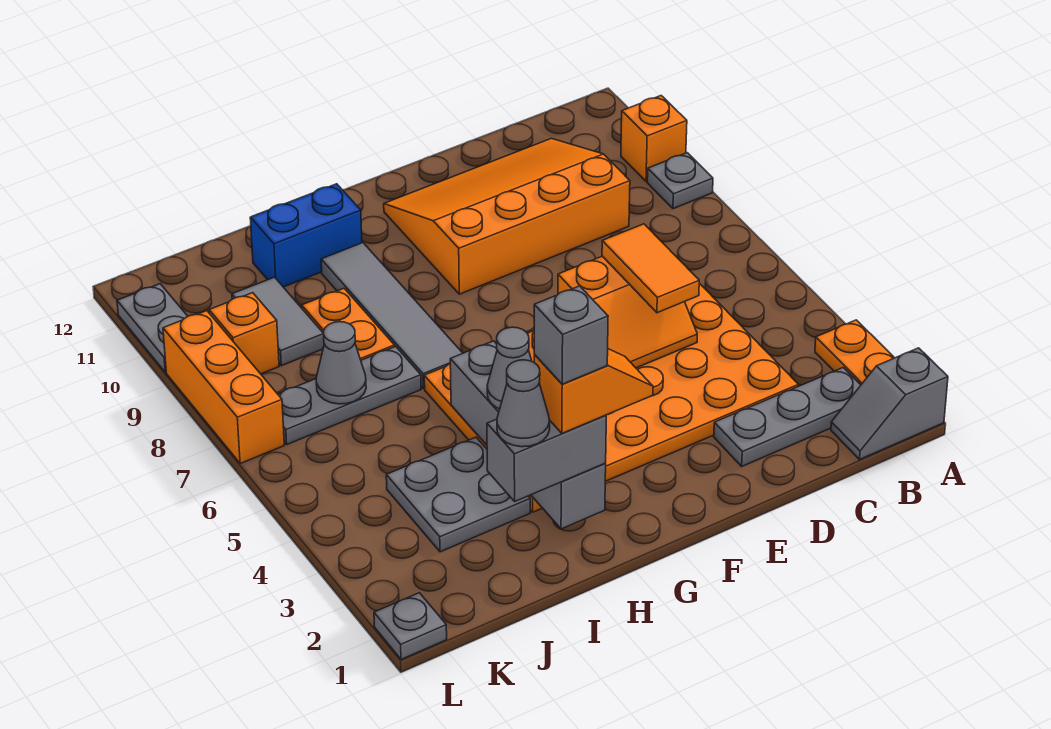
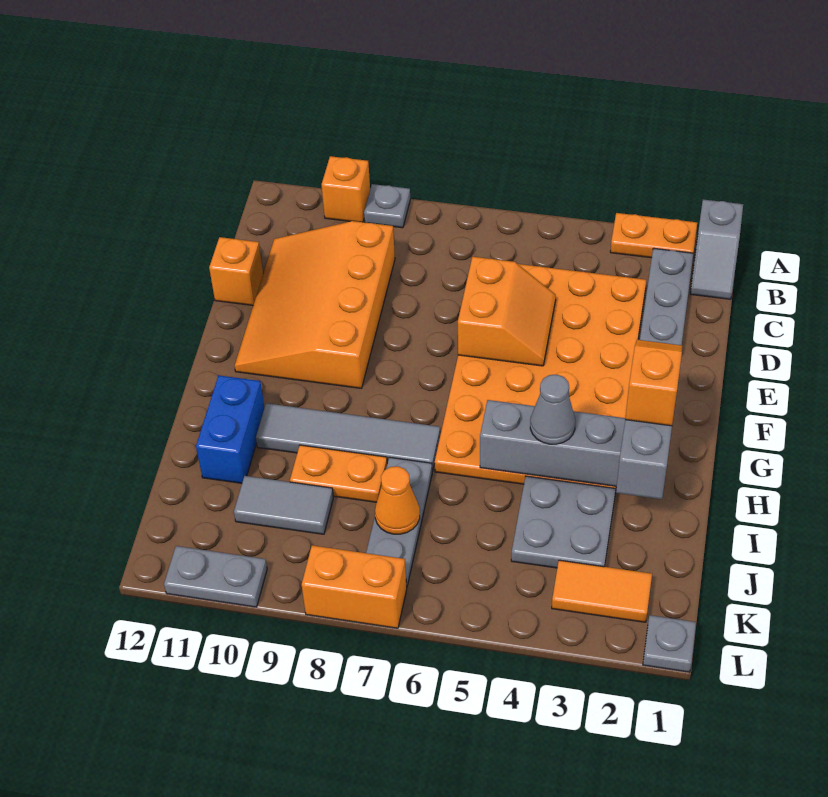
orange 1x2 tile [602,224,699,313] -> orange 1x2 tile moved to [552,560,652,622]
grey 1x1 brick [534,286,608,384] -> none
grey 1x1 cone [497,360,550,447] -> none
grey 1x1 cone [316,322,366,404] -> orange 1x1 cone [375,466,420,534]
orange 1x1 brick [209,293,279,374] -> orange 1x1 brick moved to [209,237,263,305]
orange 1x3 brick [163,311,284,464] -> orange 1x2 brick [302,545,407,628]

